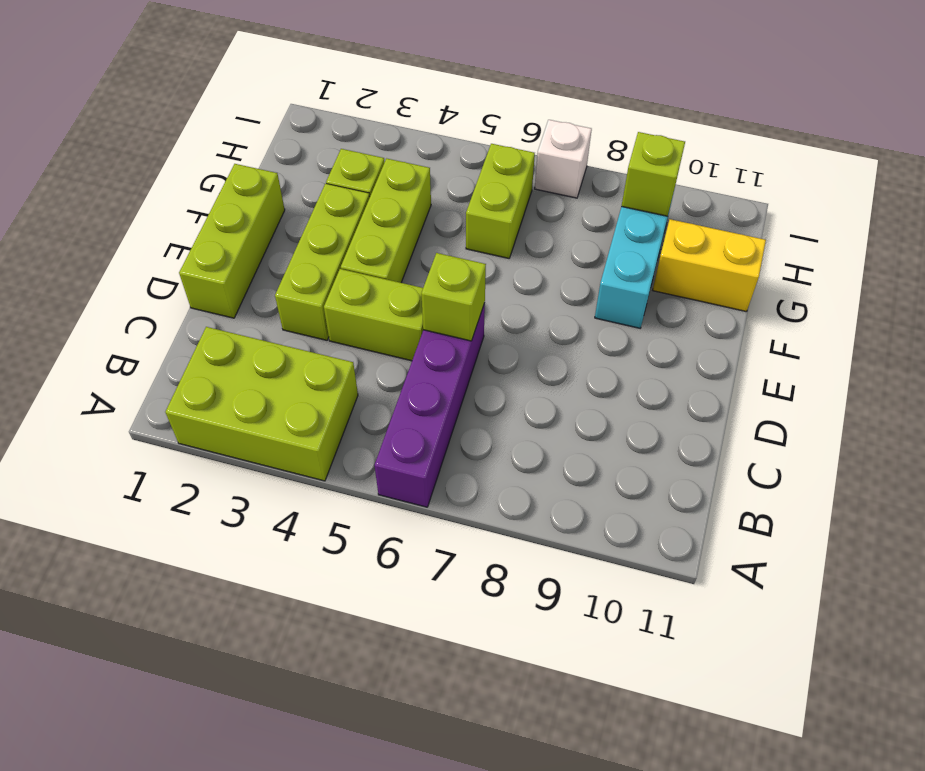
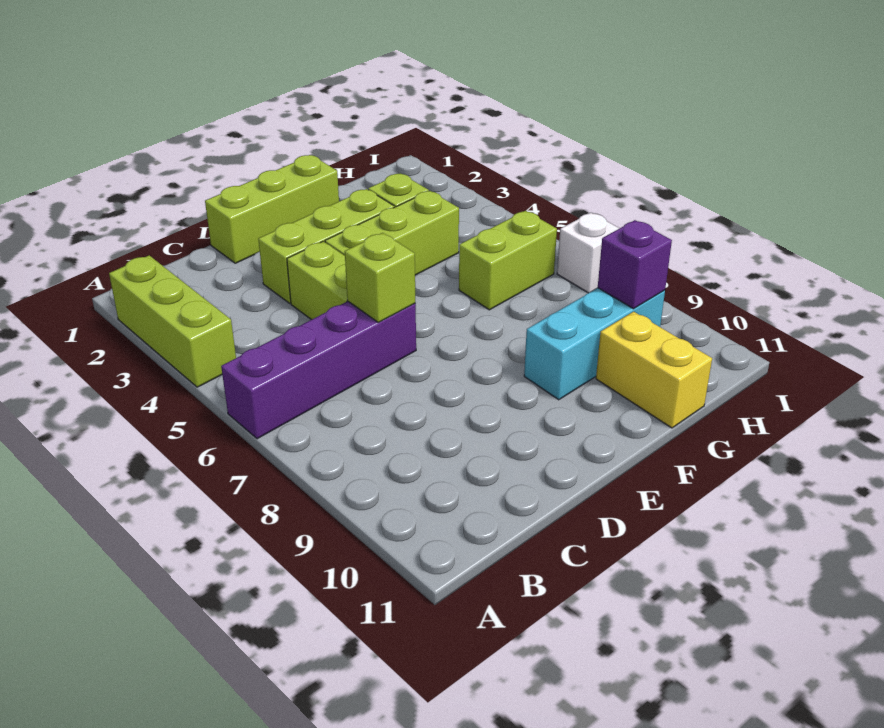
lime 2x3 brick [165,327,358,481] -> lime 1x3 brick [109,255,236,387]
lime 1x1 brick [621,132,685,216] -> purple 1x1 brick [598,220,672,309]

